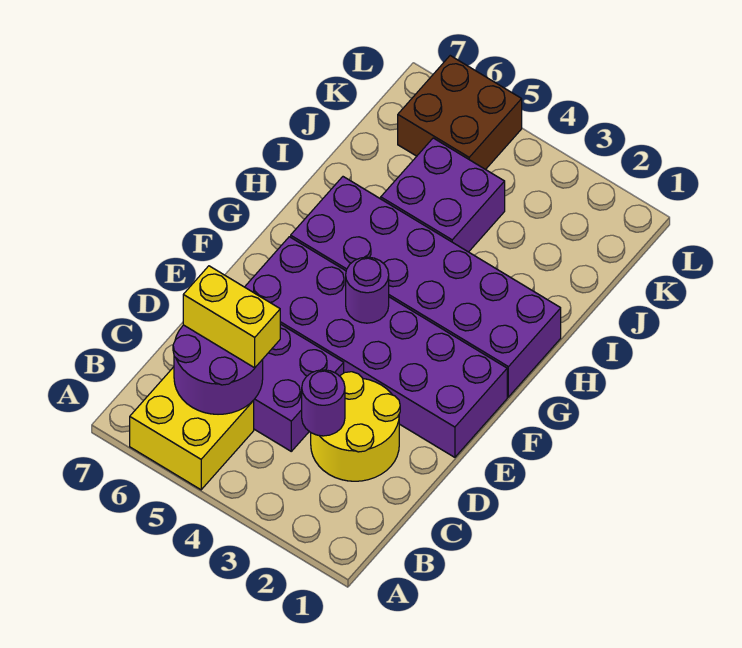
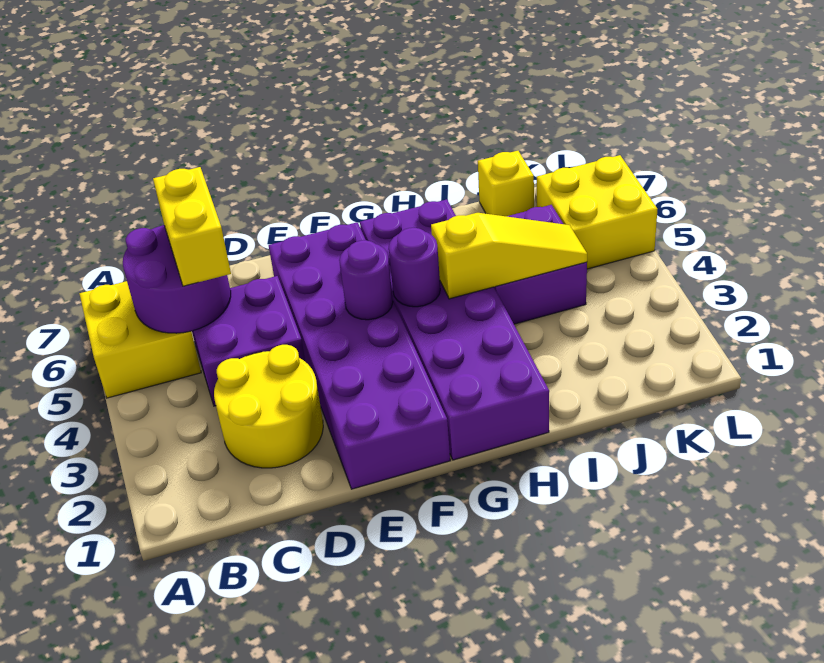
purple 1x1 round brick [302,370,345,436] -> purple 1x1 round brick moved to [389,228,440,307]
none -> yellow 1x3 slope [431,213,587,299]
none -> yellow 1x1 brick [478,151,534,216]
brown 2x2 brick [398,56,522,170] -> yellow 2x2 brick [537,155,657,269]

